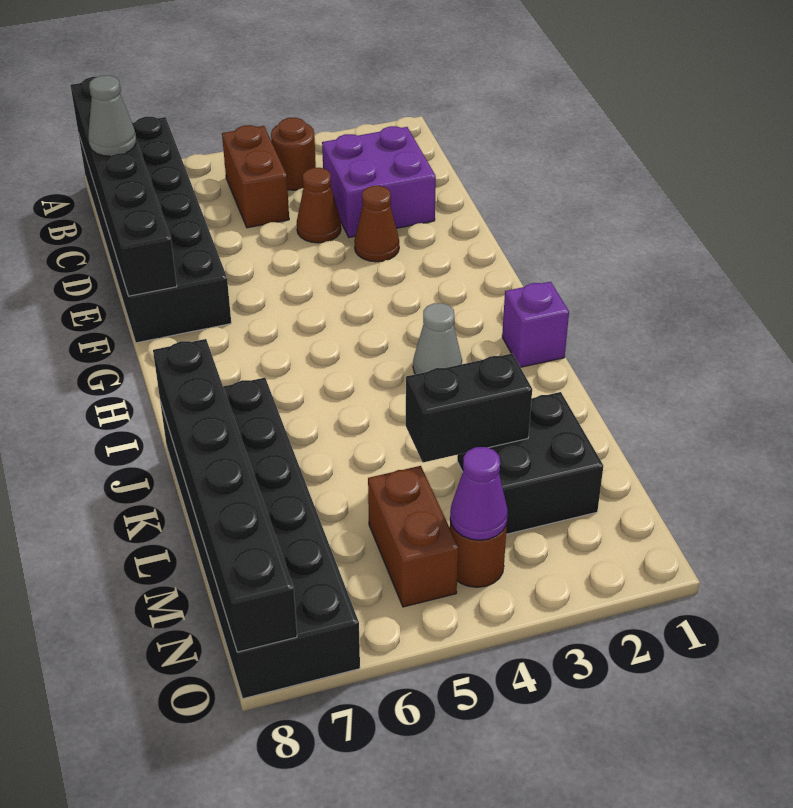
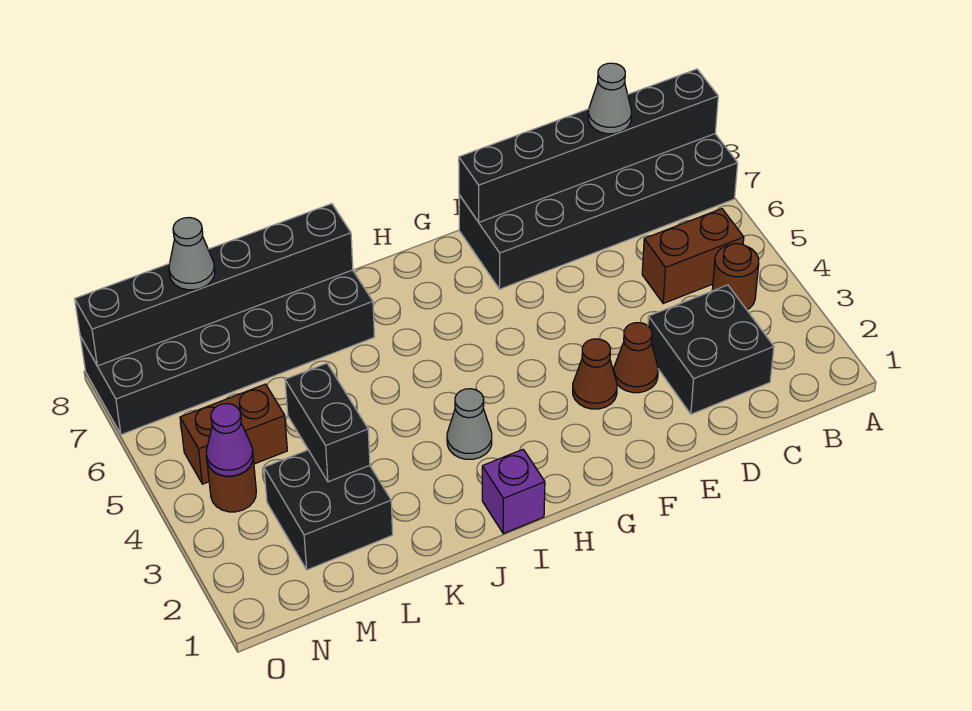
purple 2x2 brick [322,126,436,237] -> black 2x2 brick [648,285,774,414]
brown 1x1 cone [297,168,341,243] -> brown 1x1 cone moved to [573,339,617,409]
none -> grey 1x1 cone [169,218,215,290]

